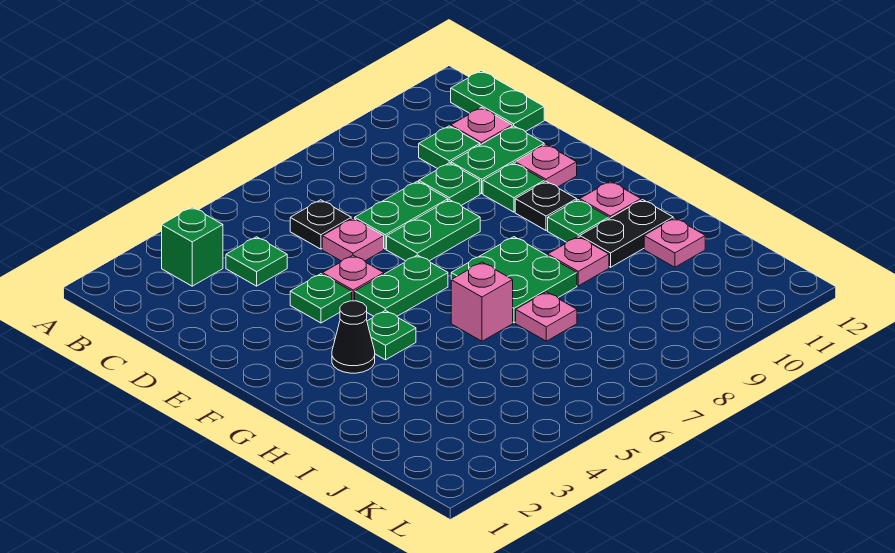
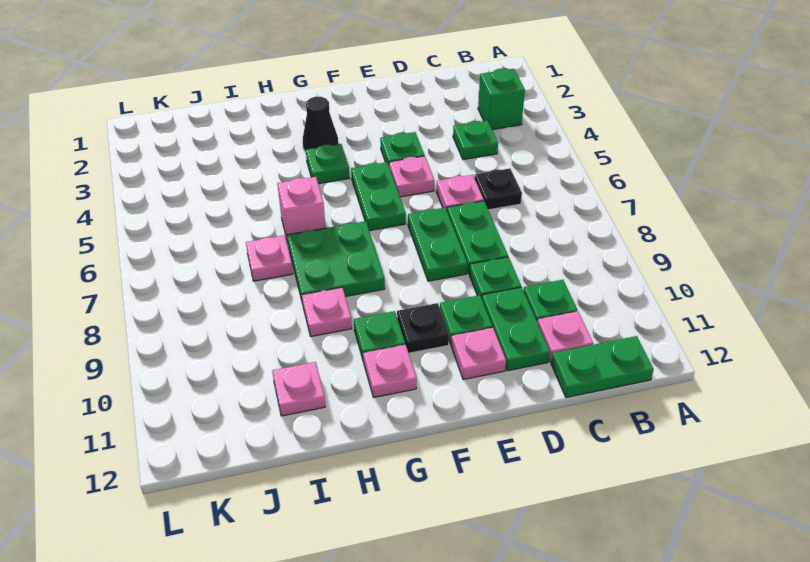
black 1x2 plate [580,200,673,267] -> none

